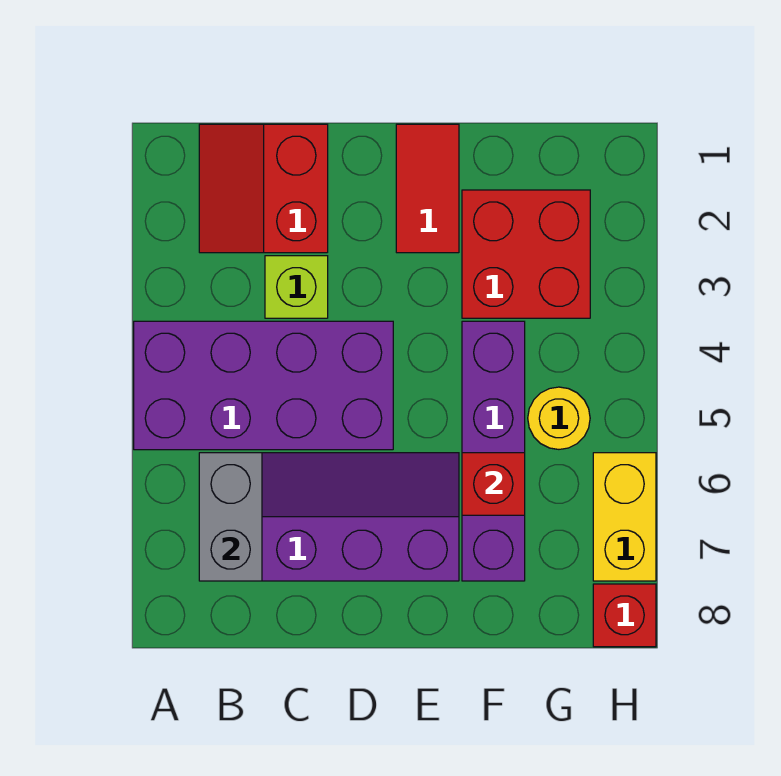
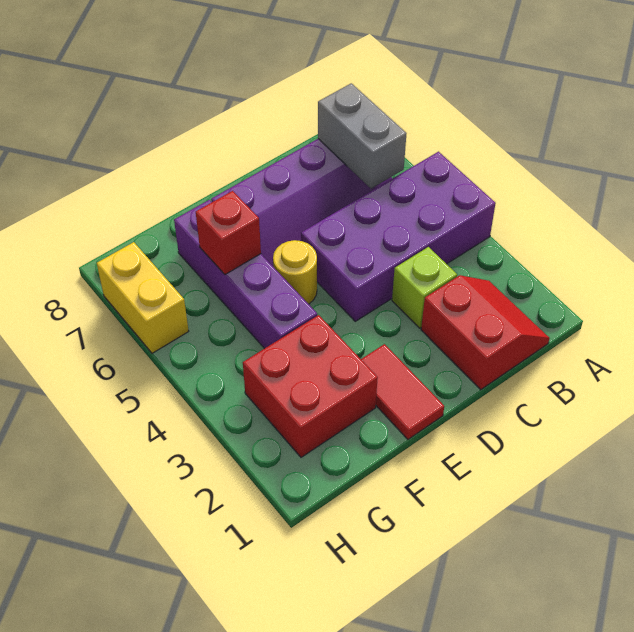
yellow 1x1 round brick [528,387,590,449] -> yellow 1x1 round brick moved to [273,240,317,304]
red 1x1 brick [593,584,656,647] -> none

